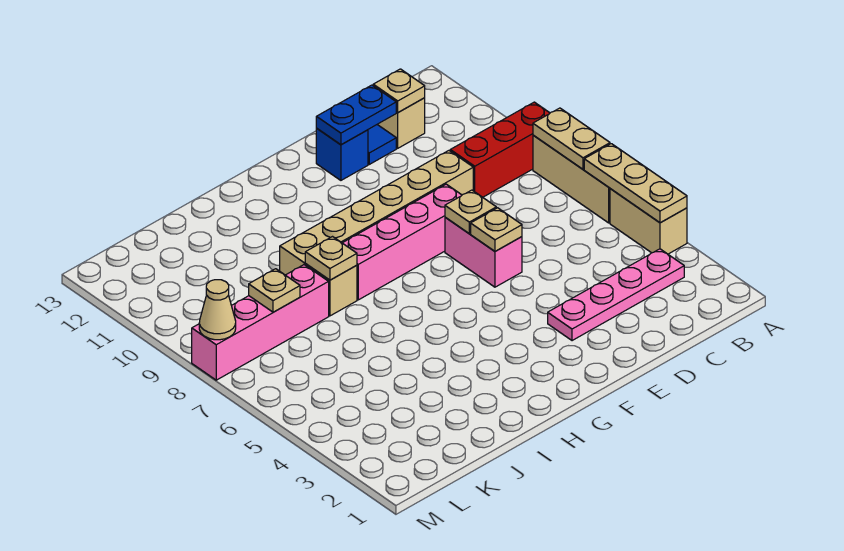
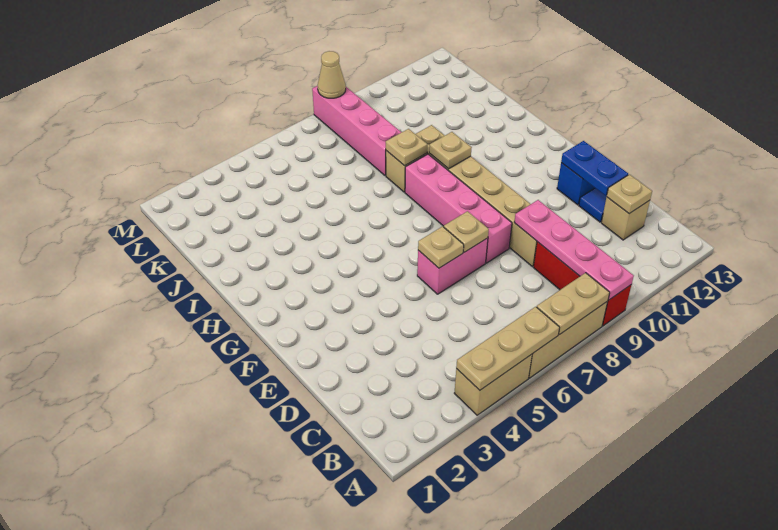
pink 1x4 plate [548,249,684,341] -> pink 1x4 plate moved to [514,200,634,300]
tan 1x1 plate [249,269,300,312] -> tan 1x1 plate moved to [429,132,472,169]

